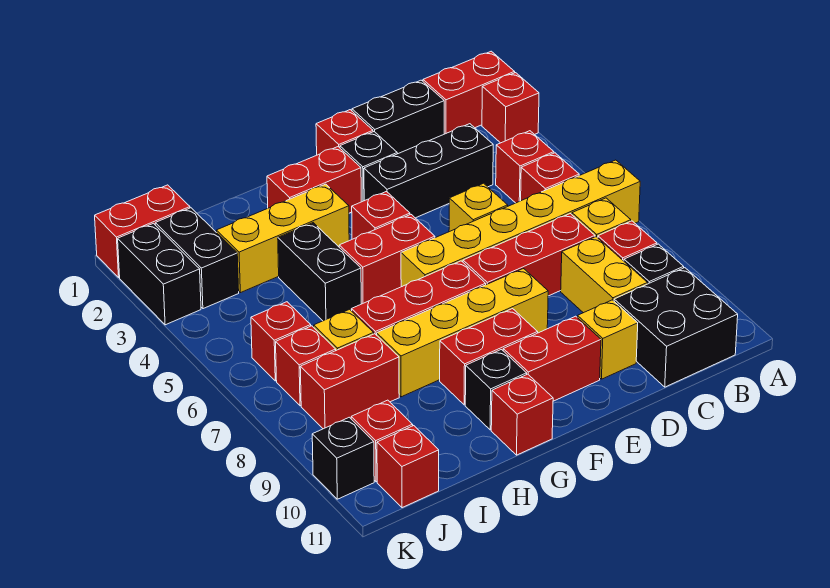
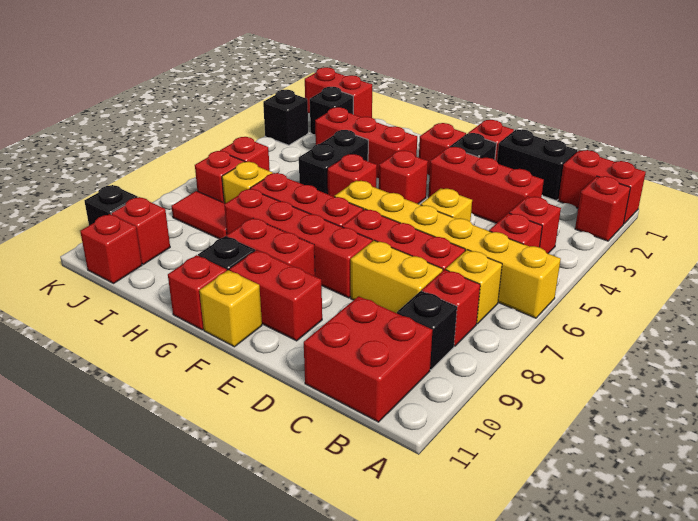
black 2x2 brick [614,268,738,387] -> red 2x2 brick [304,296,433,422]
black 1x3 brick [364,124,493,218] -> red 1x3 brick [428,147,544,223]
yellow 1x2 brick [561,237,648,313] -> yellow 1x2 brick turned to [351,240,443,313]
yellow 1x1 brick [577,300,638,379] -> yellow 1x1 brick moved to [199,270,262,347]
yellow 1x4 brick [377,269,548,397] -> red 1x4 brick [224,189,372,298]
red 1x2 brick [267,147,361,213] -> red 1x1 brick [419,123,466,175]
red 1x2 brick [339,215,435,304] -> red 1x1 brick [327,154,377,197]
yellow 1x3 brick [216,184,349,293] -> red 1x3 brick [315,107,417,178]
red 1x2 brick [300,334,399,429] -> red 1x2 tile [172,191,227,239]
black 1x2 brick [155,208,239,309] -> black 1x1 brick [310,87,353,134]
black 1x2 brick [118,223,201,325] -> black 1x1 brick [263,90,308,145]

